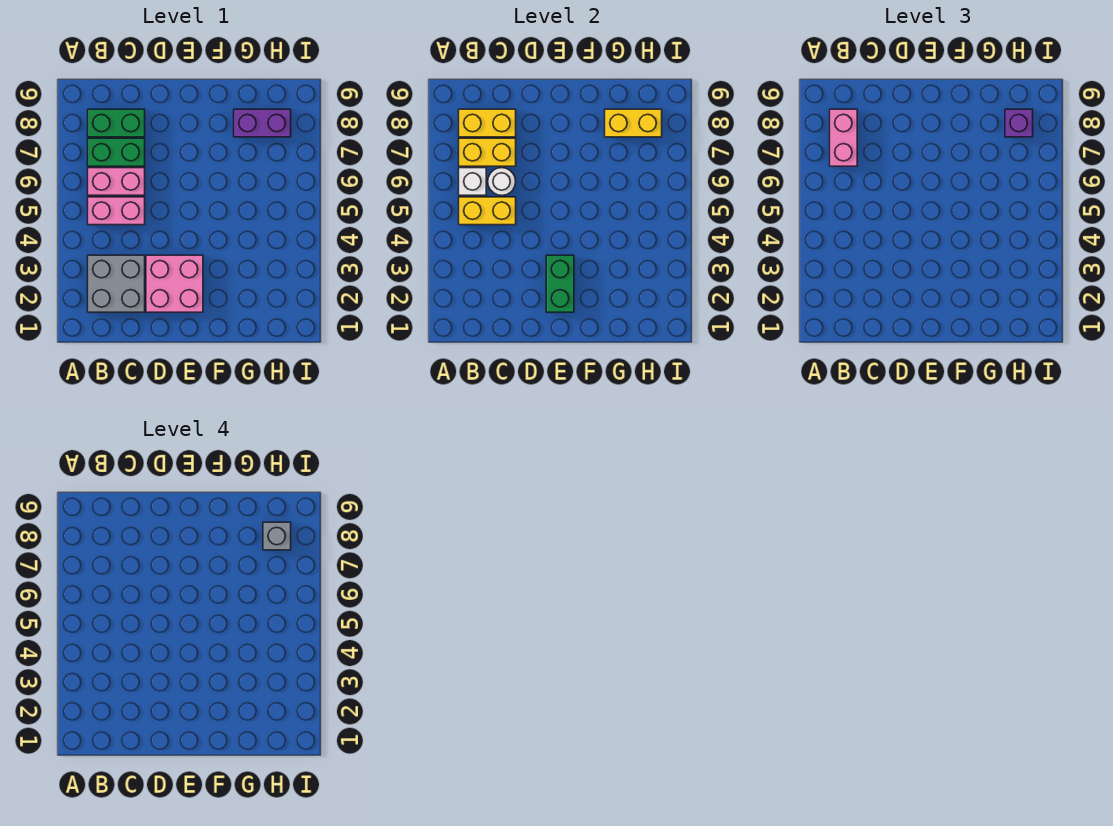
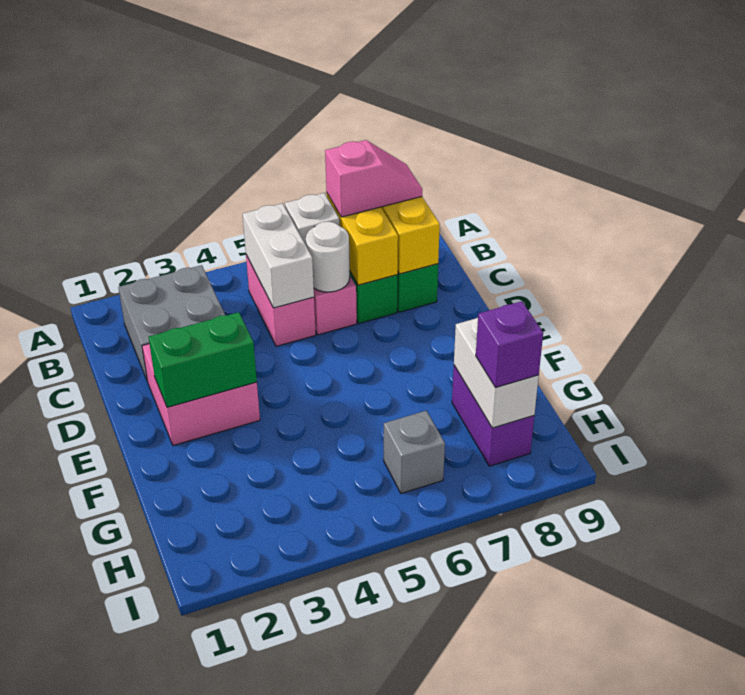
yellow 1x2 brick [459,197,516,225] -> white 1x2 brick [243,203,314,308]
pink 1x2 brick [830,109,857,166] -> pink 1x2 slope [325,140,422,217]
yellow 1x2 brick [605,109,662,137] -> white 1x2 brick [454,318,539,428]
grey 1x1 brick [263,522,291,550] -> grey 1x1 brick moved to [384,411,445,494]

